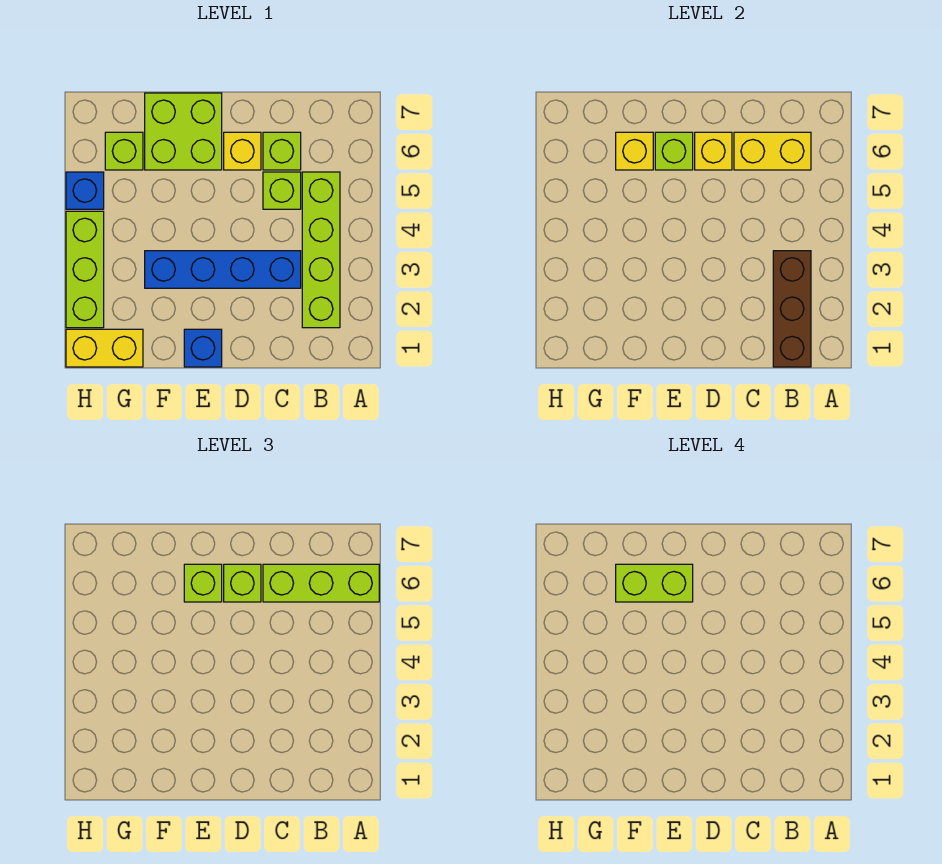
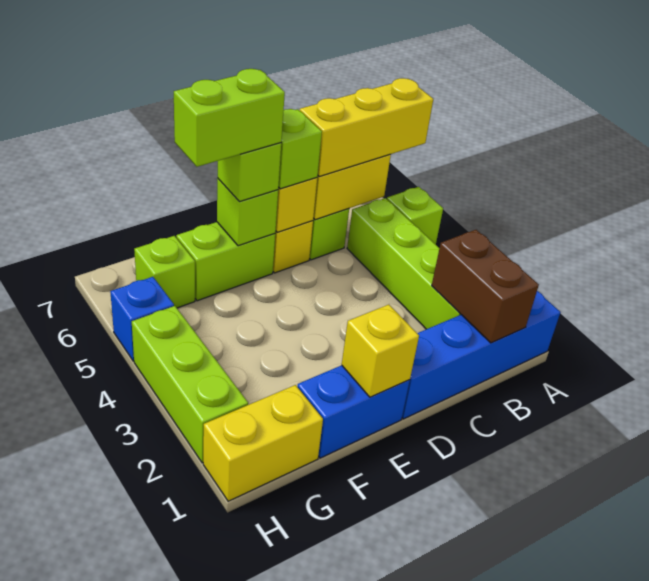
lime 1x3 brick [263,564,379,602] -> yellow 1x3 brick [300,78,433,176]
brown 1x3 brick [773,251,811,367] -> brown 1x2 brick [432,230,539,343]
blue 1x4 brick [145,251,301,288] -> blue 1x4 brick moved to [402,291,561,419]
lime 1x1 brick [263,172,301,209] -> lime 1x1 brick moved to [387,187,443,244]
blue 1x1 brick [184,329,222,367] -> blue 1x2 brick [297,365,410,458]
lime 2x2 brick [145,93,222,170] -> lime 1x2 brick [176,222,275,301]
yellow 1x1 brick [616,132,653,170] -> yellow 1x1 brick moved to [342,305,419,397]

